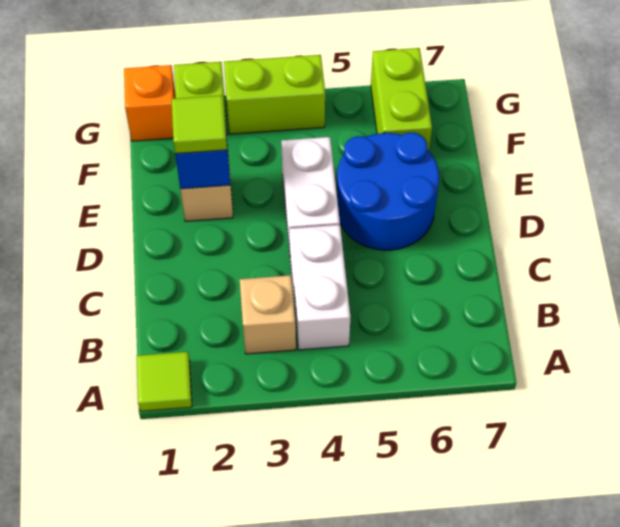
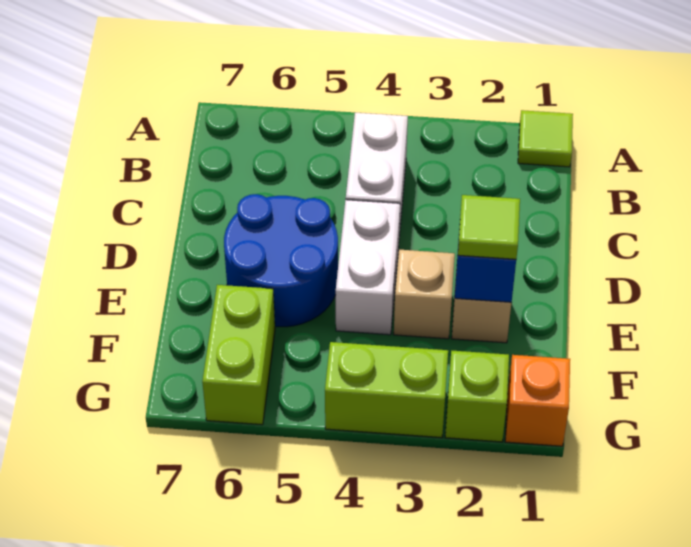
tan 1x1 brick [240,275,296,354] -> tan 1x1 brick moved to [394,250,455,339]

